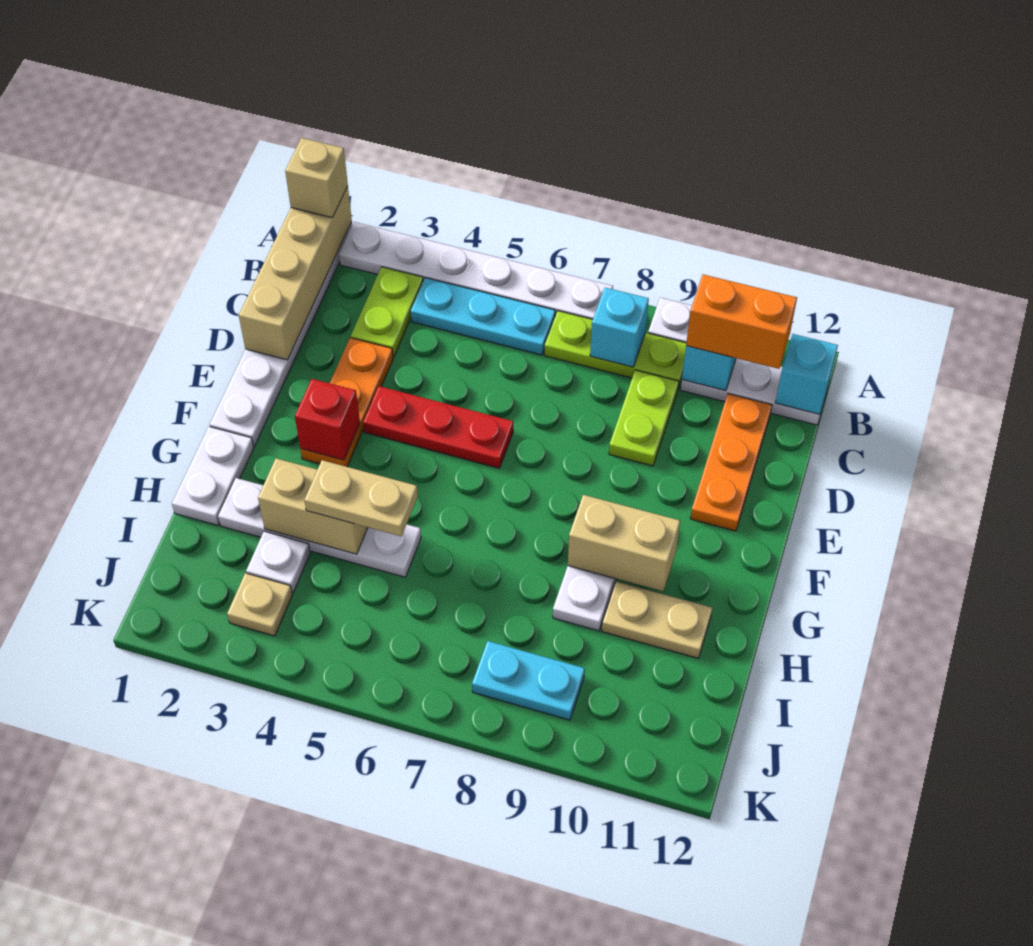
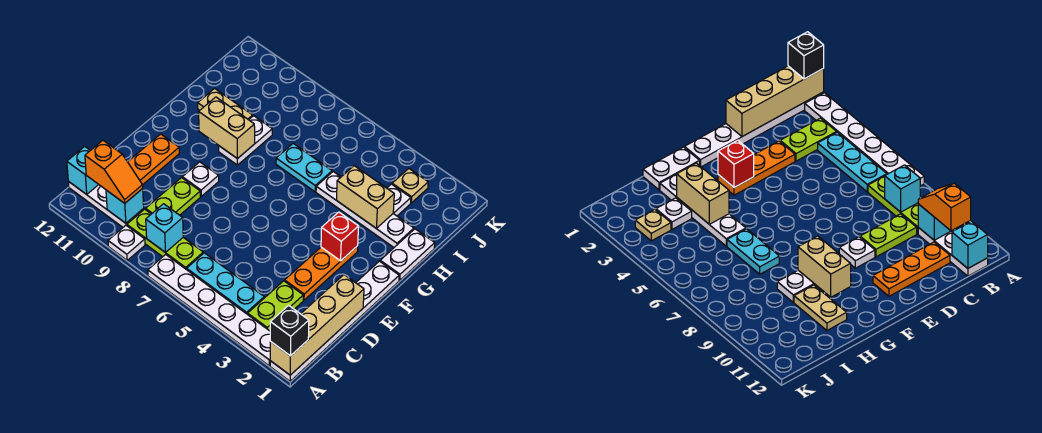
tan 1x1 brick [285,138,348,218] -> black 1x1 brick [270,305,309,356]
orange 1x2 brick [686,274,797,369] -> orange 1x2 slope [85,140,143,203]
red 1x3 plate [363,386,513,468] -> none
none -> white 1x1 plate [182,162,219,196]
tan 1x2 plate [304,460,418,536] -> none
cyan 1x2 plate [472,641,585,720] -> cyan 1x2 plate moved to [276,144,332,192]

